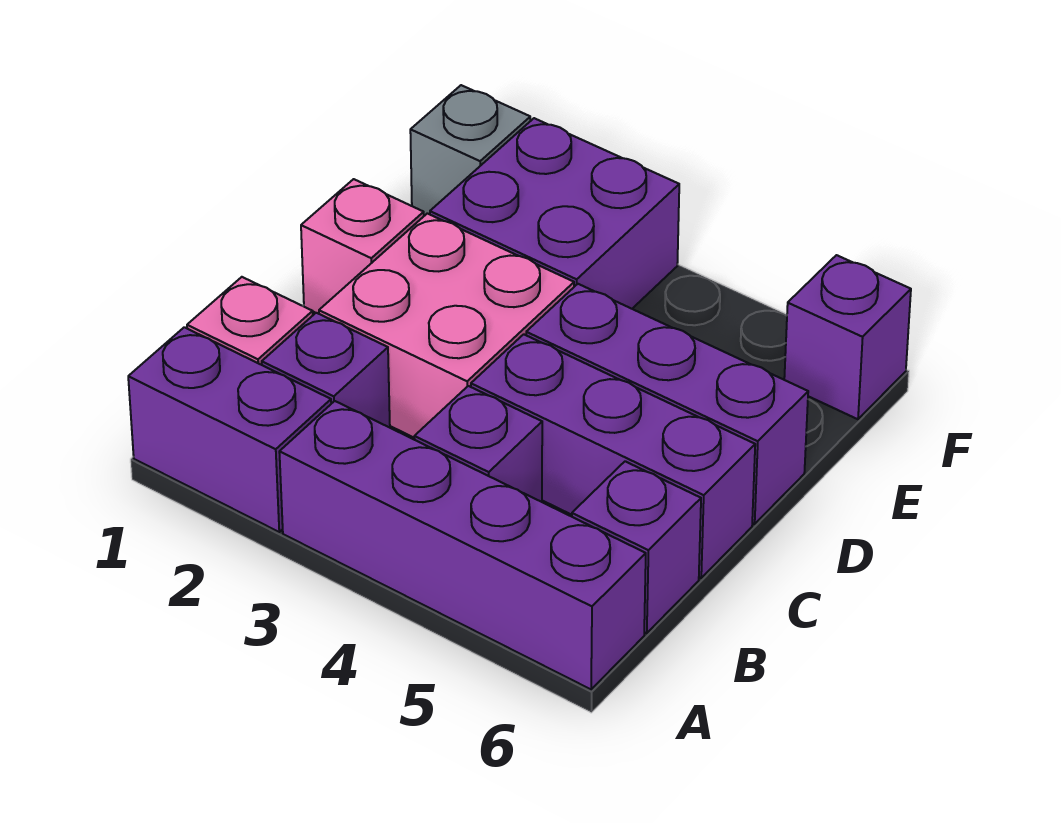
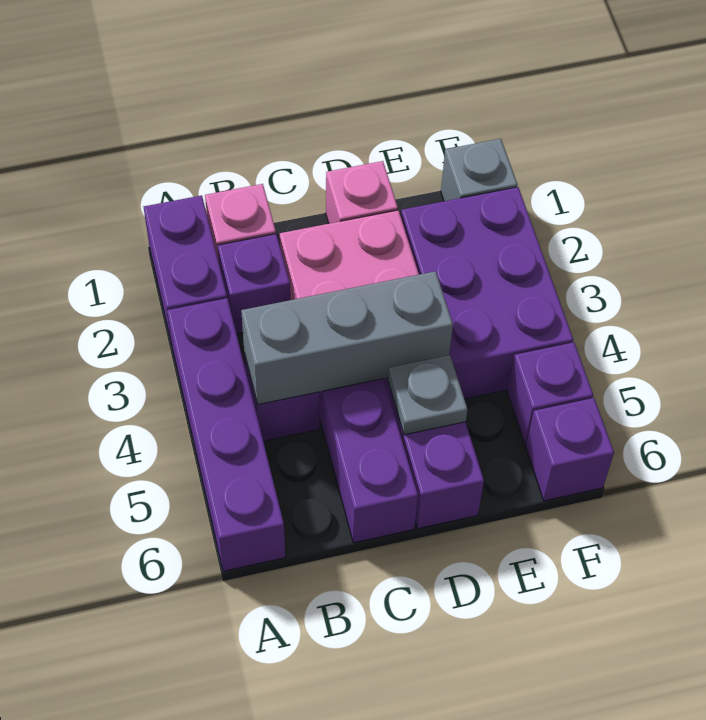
none -> grey 1x3 brick [241,271,453,404]
purple 1x1 brick [572,461,701,633] -> purple 1x1 brick moved to [508,342,593,444]
none -> grey 1x1 plate [388,355,468,435]
purple 2x2 brick [430,118,679,309] -> purple 2x3 brick [401,187,573,399]

